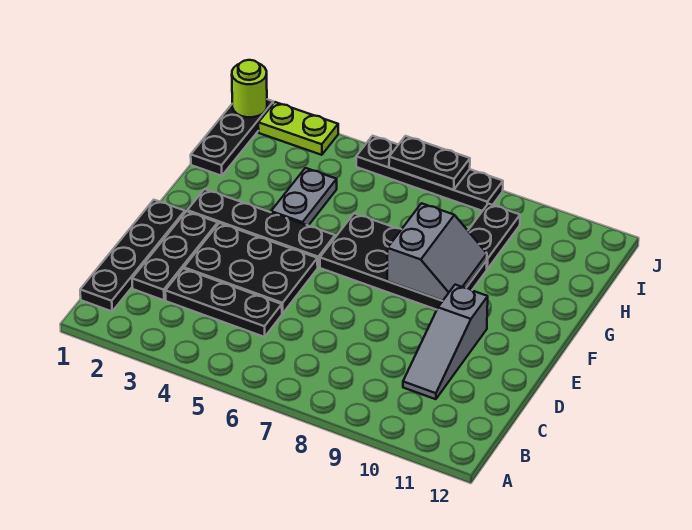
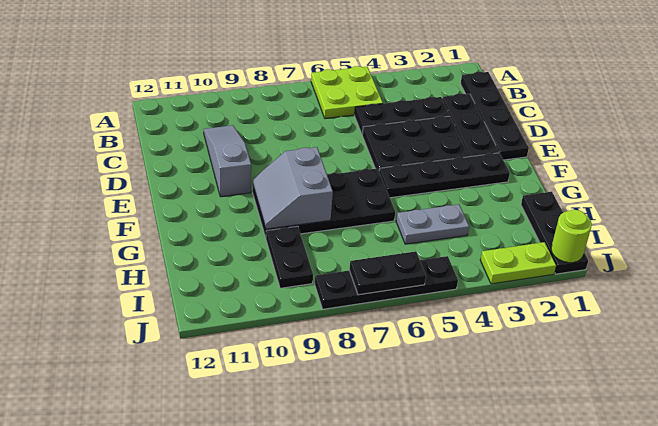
none -> lime 2x2 plate [311,66,383,119]
grey 1x2 plate [271,168,337,226] -> grey 1x2 plate turned to [396,204,469,244]

